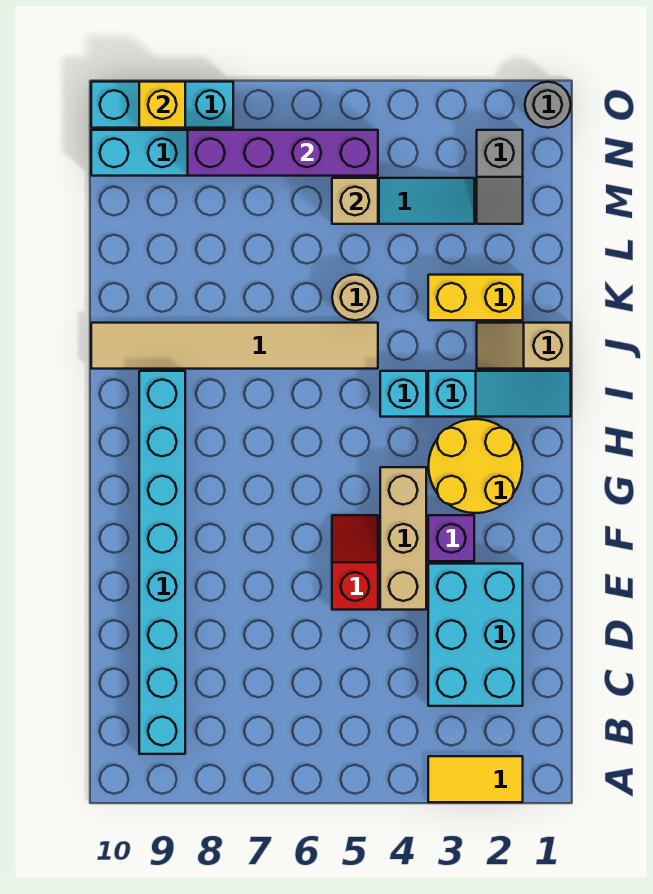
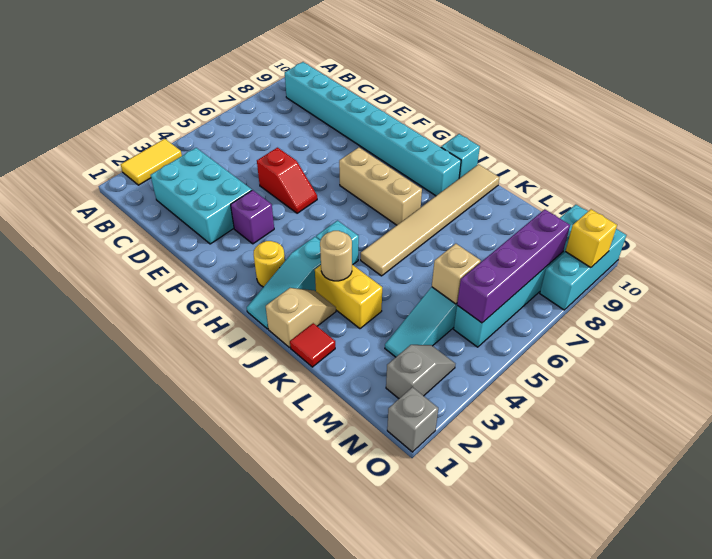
tan 1x3 brick [380,467,426,610] -> tan 1x3 brick moved to [339,148,422,225]
yellow 2x2 round brick [429,419,523,513] -> yellow 1x1 round brick [254,241,285,287]
none -> cyan 1x1 brick [441,134,480,178]
none -> red 1x1 tile [290,323,335,367]
yellow 1x2 brick [428,275,523,320] -> yellow 1x2 brick turned to [315,265,382,329]
tan 1x1 round brick [332,275,378,320] -> tan 1x1 round brick moved to [320,231,352,281]
grey 1x2 slope [477,130,523,224] -> grey 1x2 slope turned to [386,345,455,398]
grey 1x1 round brick [525,82,571,128] -> grey 1x1 brick [387,387,438,452]

